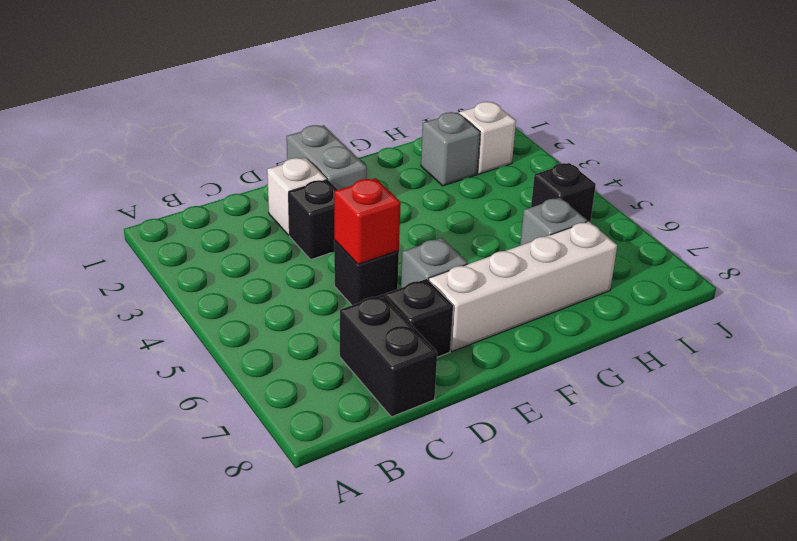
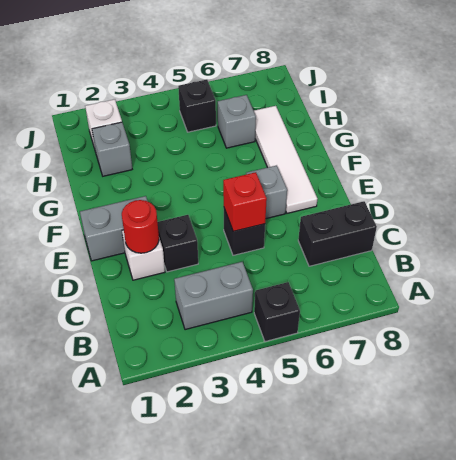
none -> grey 1x2 brick [174,262,253,330]
none -> red 1x1 round brick [122,200,159,253]
black 1x1 brick [385,279,453,357] -> black 1x1 brick moved to [254,282,300,342]
white 1x4 brick [429,221,617,351] -> white 1x4 tile [254,106,317,213]

